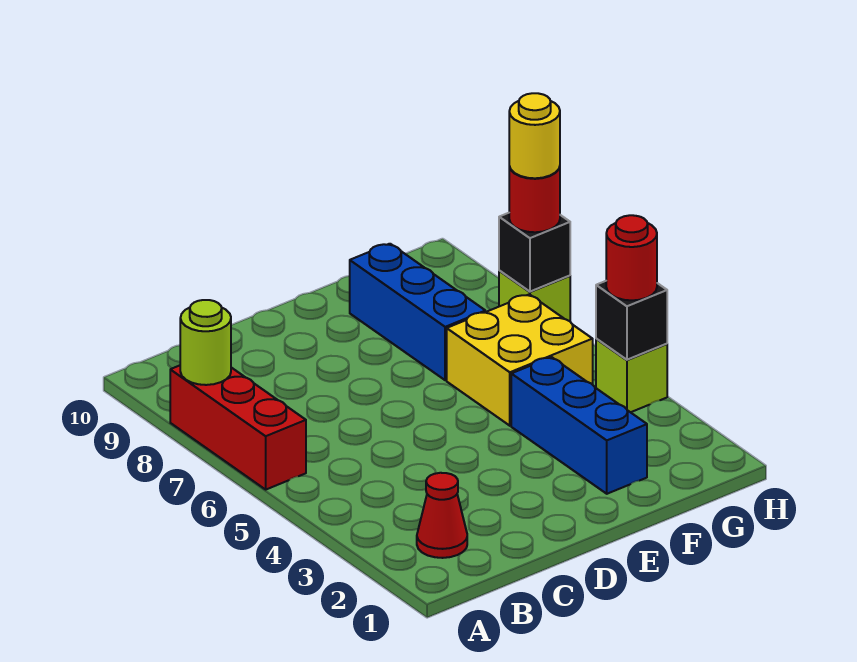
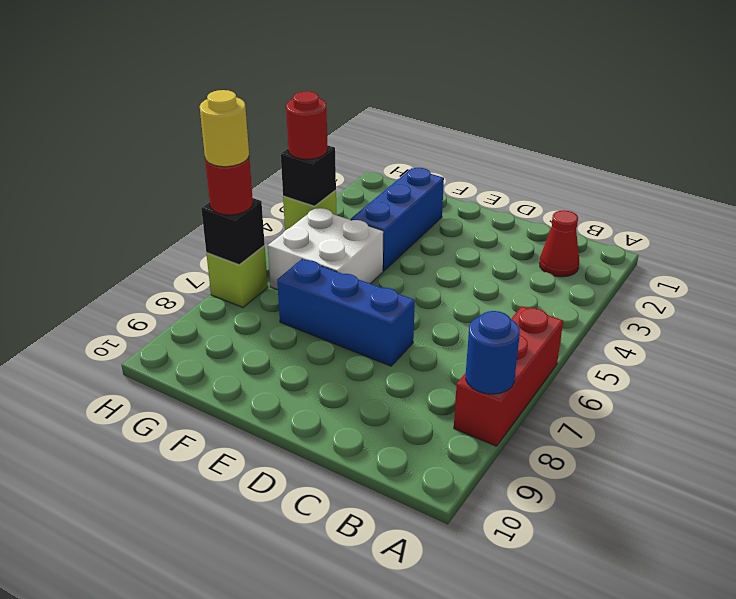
lime 1x1 round brick [180,300,231,385] -> blue 1x1 round brick [466,311,520,394]
yellow 2x2 brick [447,294,593,426] -> white 2x2 brick [268,208,383,290]
blue 1x3 brick [350,244,485,380] -> blue 1x3 brick turned to [277,259,415,366]

